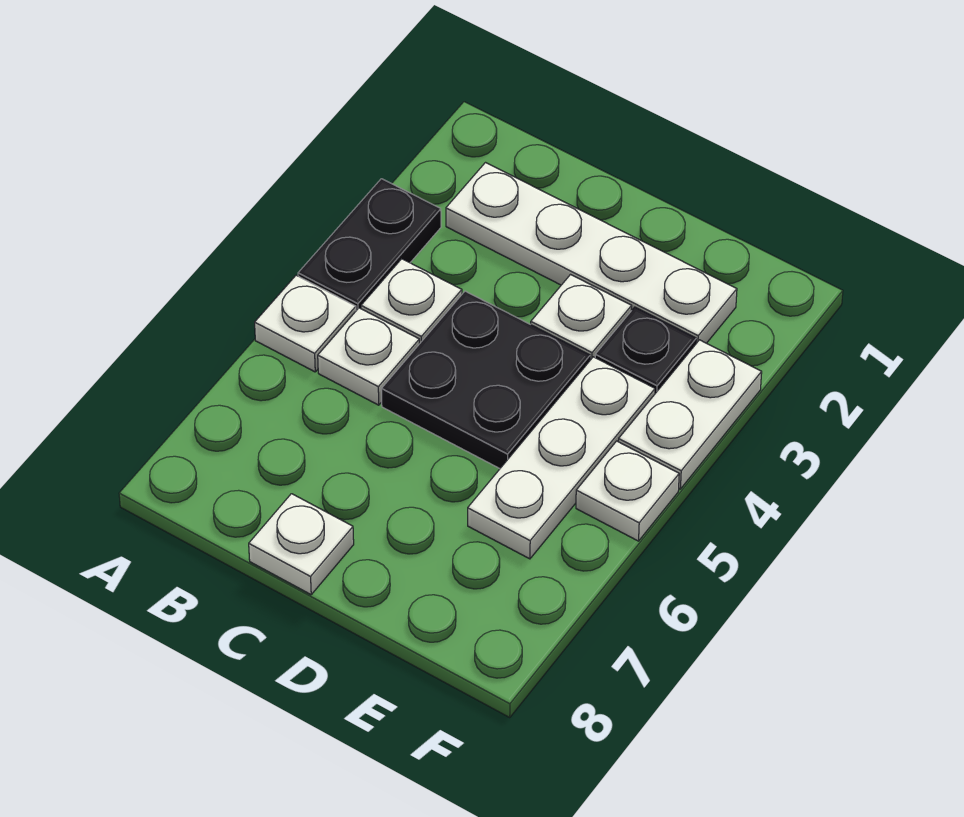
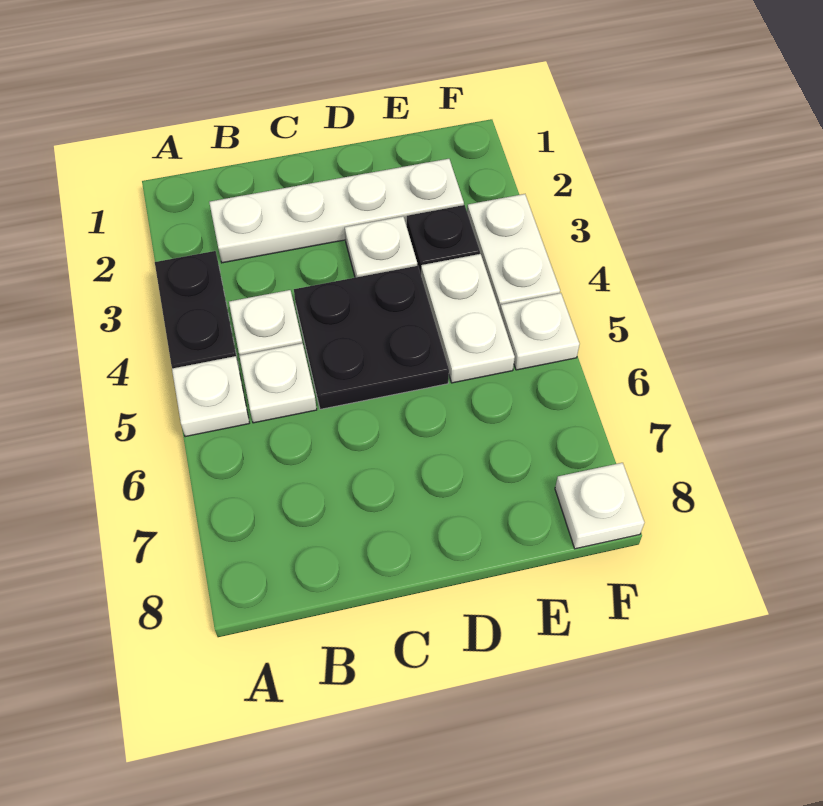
white 1x1 plate [249,494,354,594] -> white 1x1 plate moved to [555,463,644,549]
white 1x3 plate [468,357,655,559] -> white 1x2 plate [421,254,515,383]

